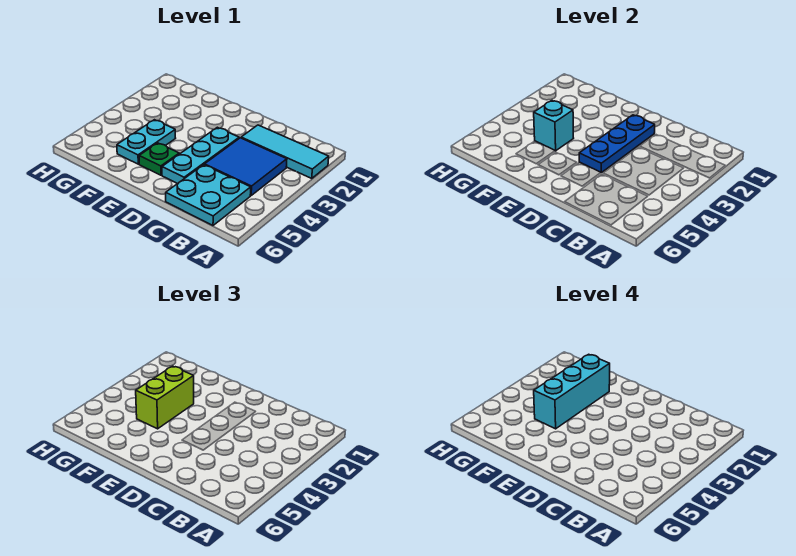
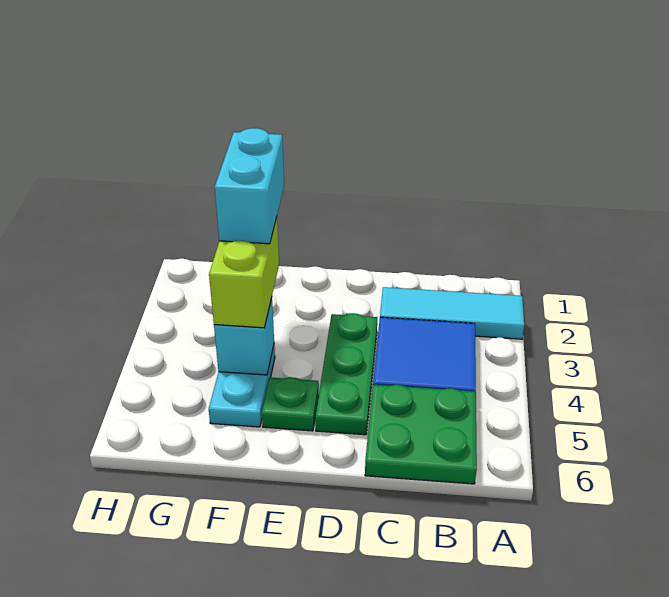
cyan 2x2 plate [166,165,251,225] -> green 2x2 plate [365,385,477,484]
blue 1x3 plate [579,115,655,172] -> none
cyan 1x3 plate [162,127,239,184] -> green 1x3 plate [315,313,377,435]
cyan 1x3 brick [534,354,610,429] -> cyan 1x2 brick [215,128,284,244]

